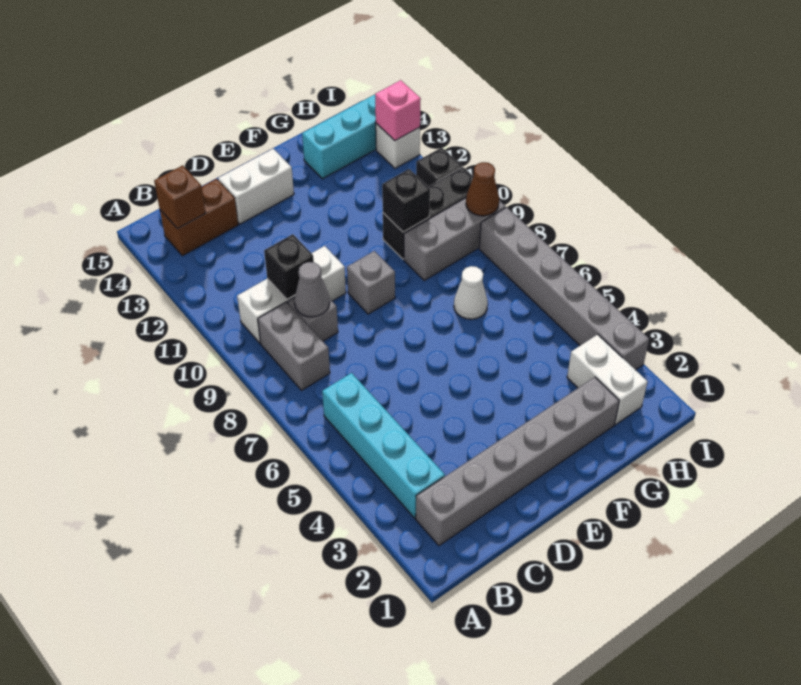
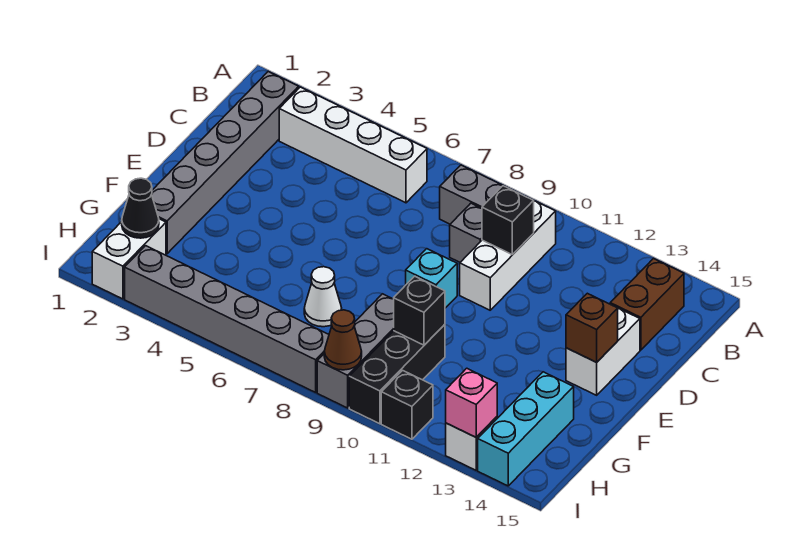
cyan 1x4 brick [322,373,445,518] -> white 1x4 brick [279,87,427,203]
brown 1x1 brick [154,165,205,229] -> brown 1x1 brick moved to [566,293,618,362]
grey 1x1 cone [294,262,330,317] -> none
grey 1x1 brick [347,251,395,314] -> cyan 1x1 brick [406,249,457,308]
white 1x2 brick [567,334,647,425] -> white 1x2 brick turned to [92,219,166,299]
none -> black 1x1 cone [122,178,159,238]

